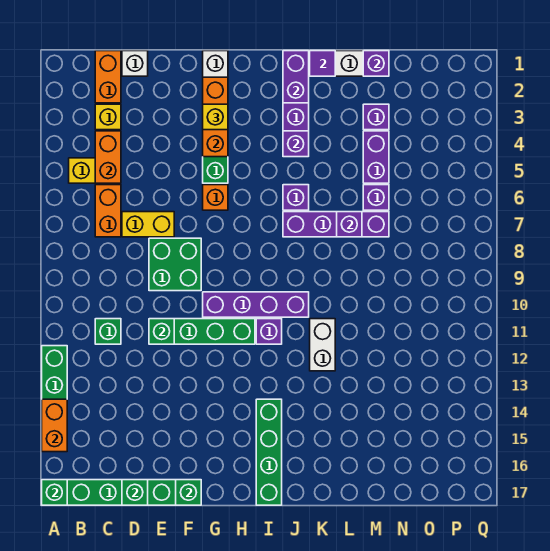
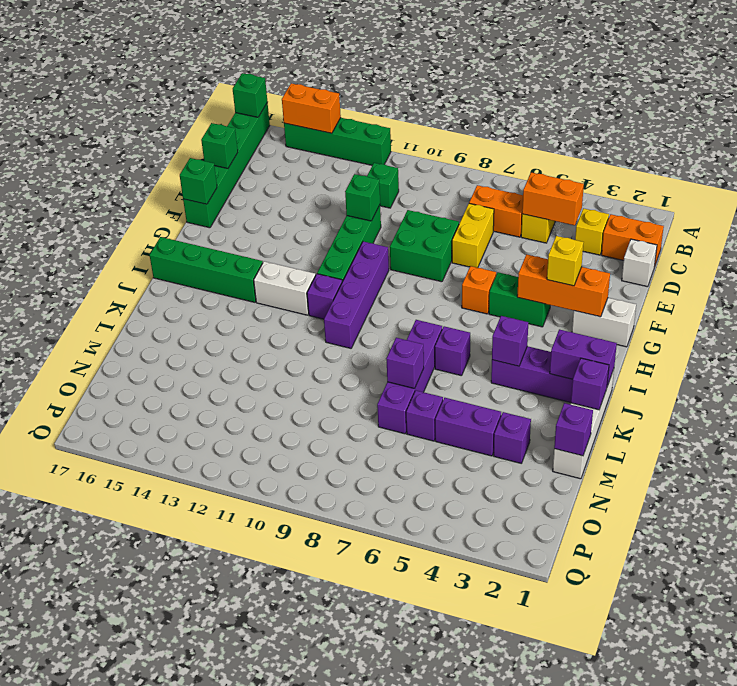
purple 1x1 tile [310,51,335,76] -> purple 1x1 brick [571,358,609,410]
white 1x2 brick [310,319,335,371] -> white 1x2 brick moved to [254,261,316,315]

